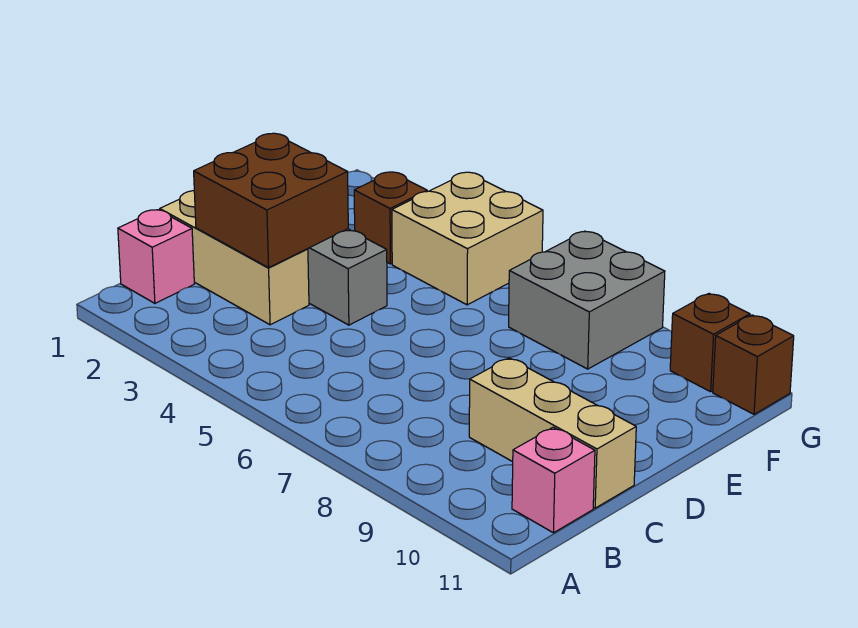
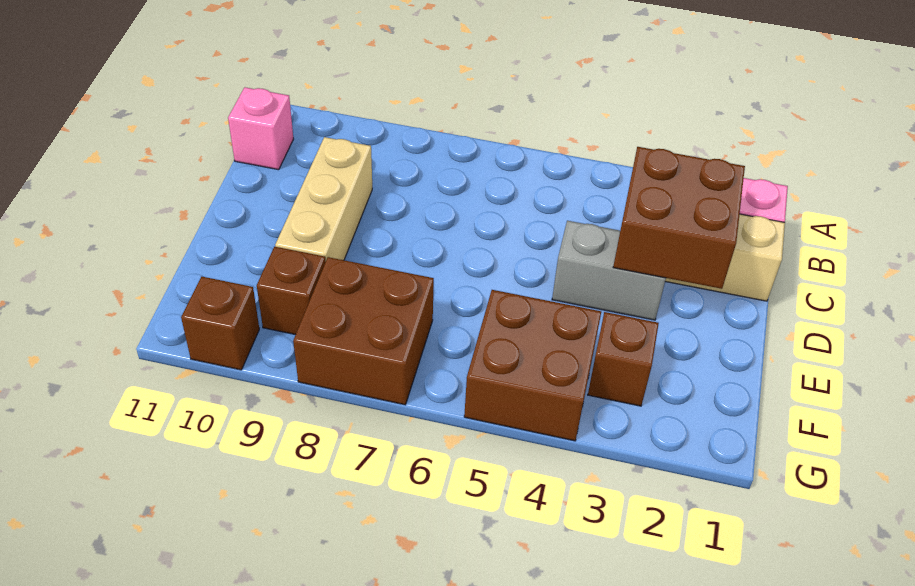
tan 1x3 brick [469,358,636,508] -> tan 1x3 brick turned to [275,137,372,261]
tan 2x2 brick [392,172,543,305] -> brown 2x2 brick [464,290,601,441]
grey 2x2 brick [509,231,665,369] -> brown 2x2 brick [293,257,434,405]
brown 1x1 brick [713,315,794,414] -> brown 1x1 brick moved to [257,247,326,335]

